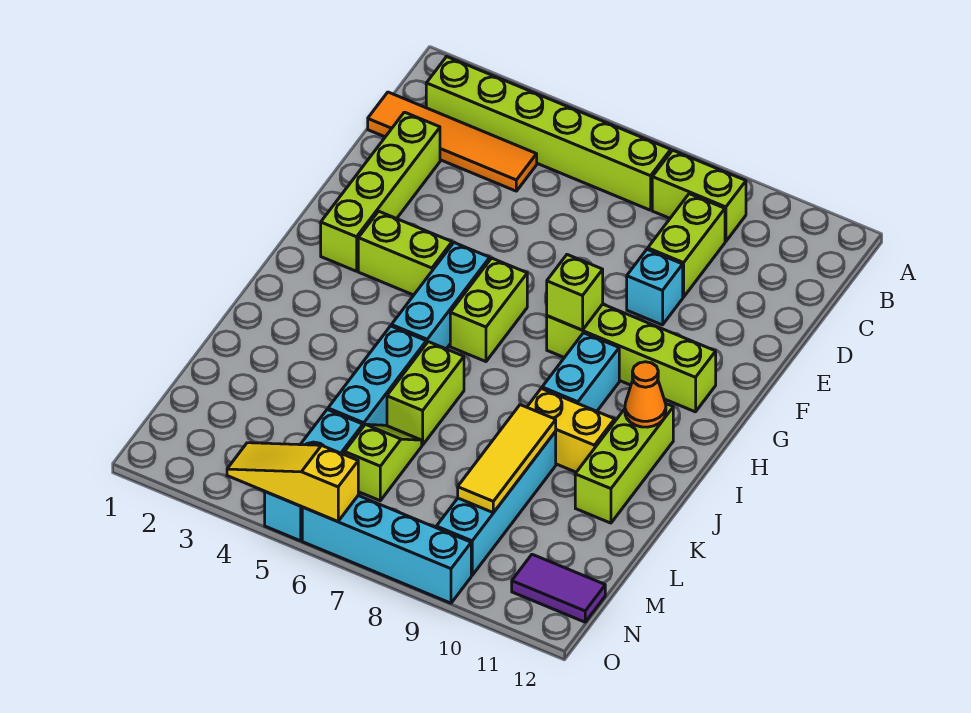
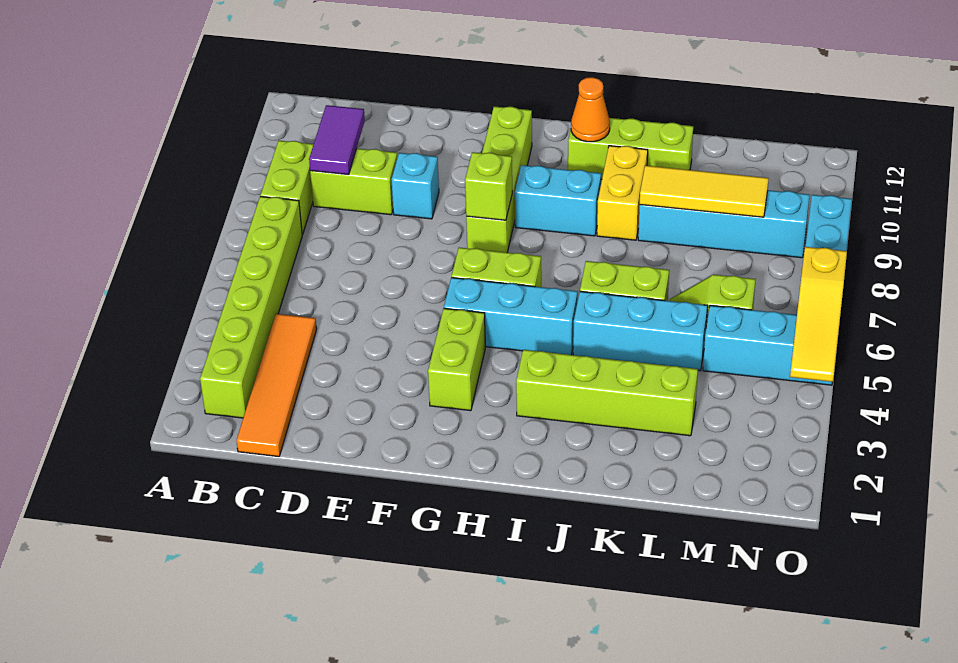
lime 1x4 brick [321,112,440,271] -> lime 1x4 brick moved to [516,350,698,436]
purple 1x2 tile [512,554,605,622] -> purple 1x2 tile moved to [309,105,365,175]

